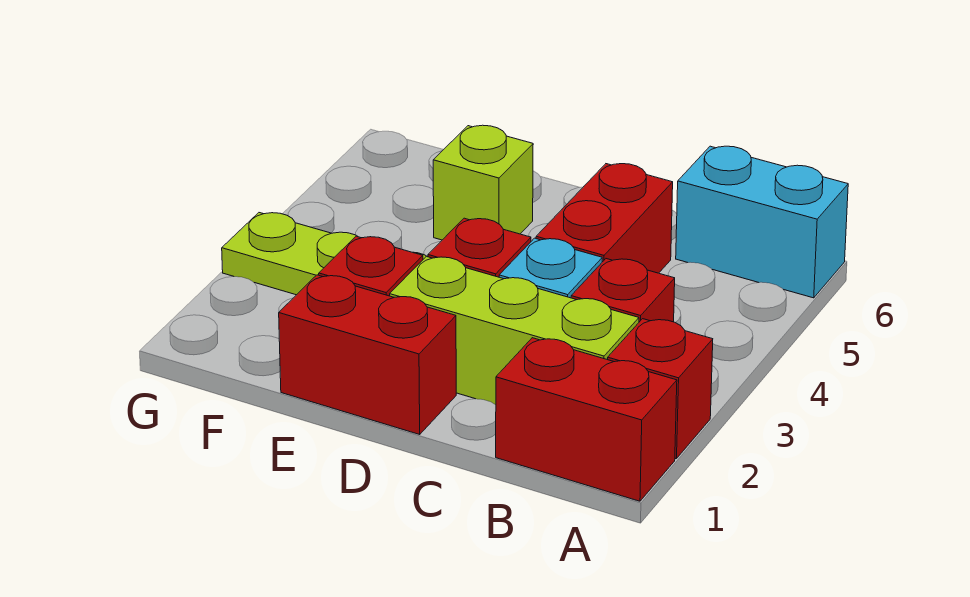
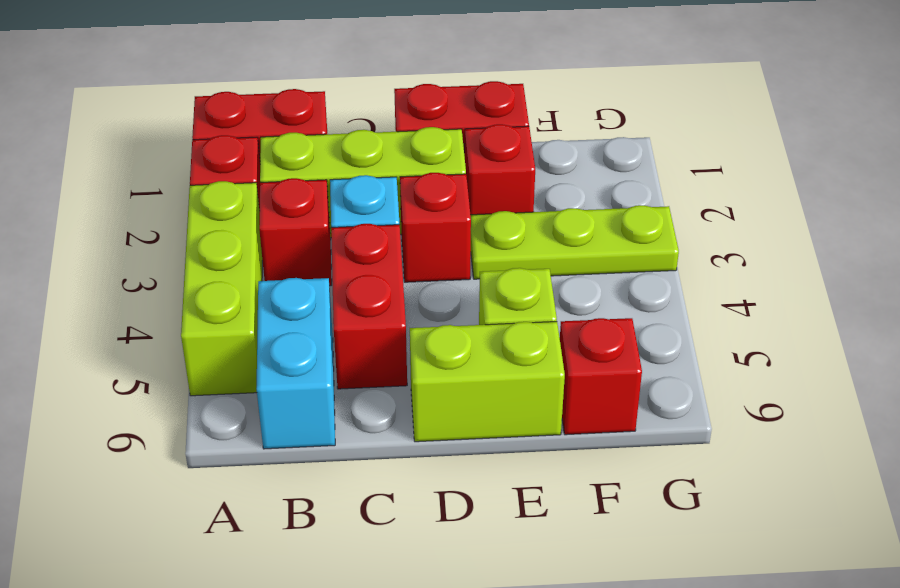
none -> lime 1x3 brick [181,181,262,396]
cyan 1x2 brick [676,146,848,298] -> cyan 1x2 brick turned to [257,278,335,449]
none -> lime 1x2 brick [410,322,565,442]
none -> red 1x1 brick [560,318,642,435]

